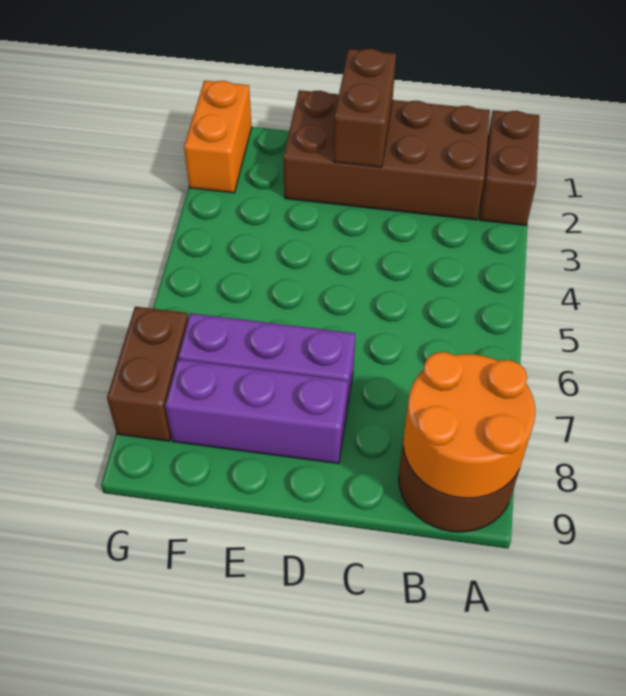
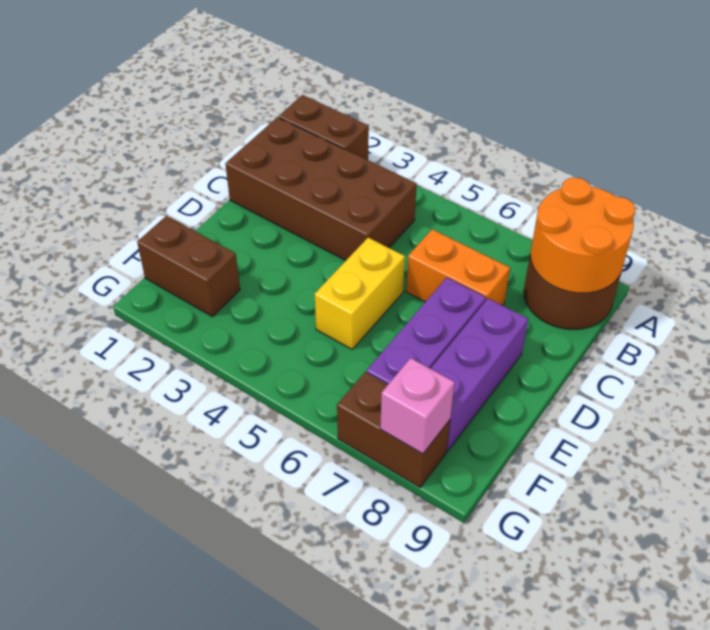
brown 2x4 brick [283,90,490,220] -> brown 2x4 brick turned to [225,117,417,260]
brown 1x2 brick [334,49,396,167] -> brown 1x2 brick moved to [137,216,240,317]
none -> yellow 1x2 brick [315,238,405,349]
orange 1x2 brick [184,81,252,193] -> orange 1x2 brick moved to [406,229,510,305]
none -> pink 1x1 brick [380,358,455,454]

